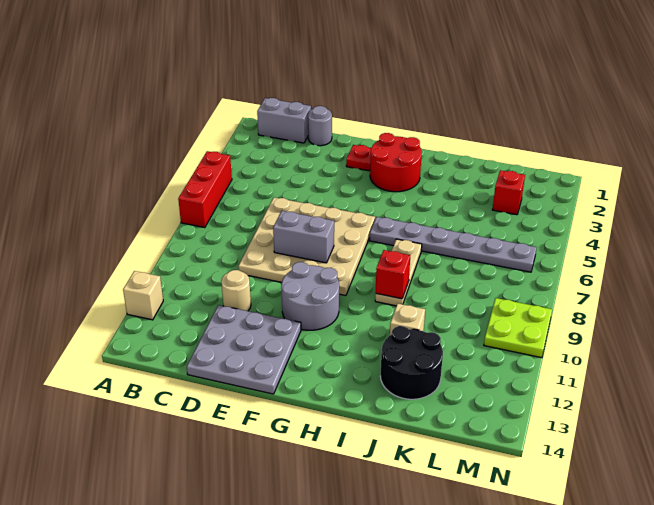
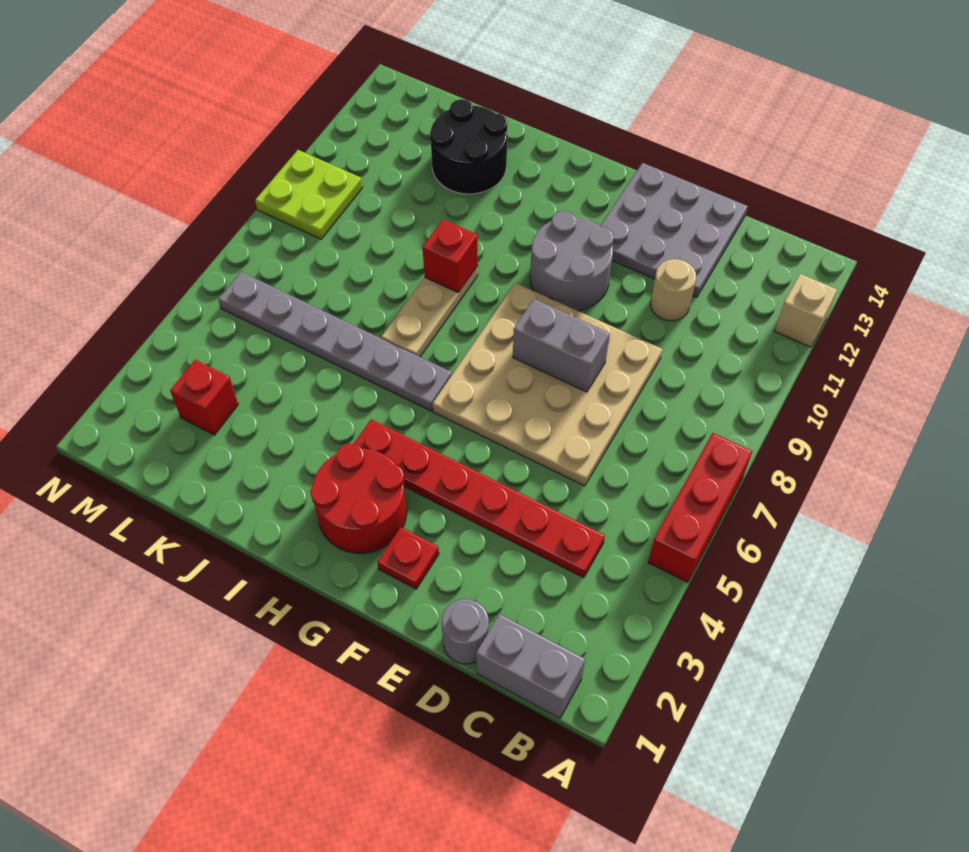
none -> red 1x6 plate [354,419,605,578]
tan 1x1 brick [390,303,425,335] -> none

